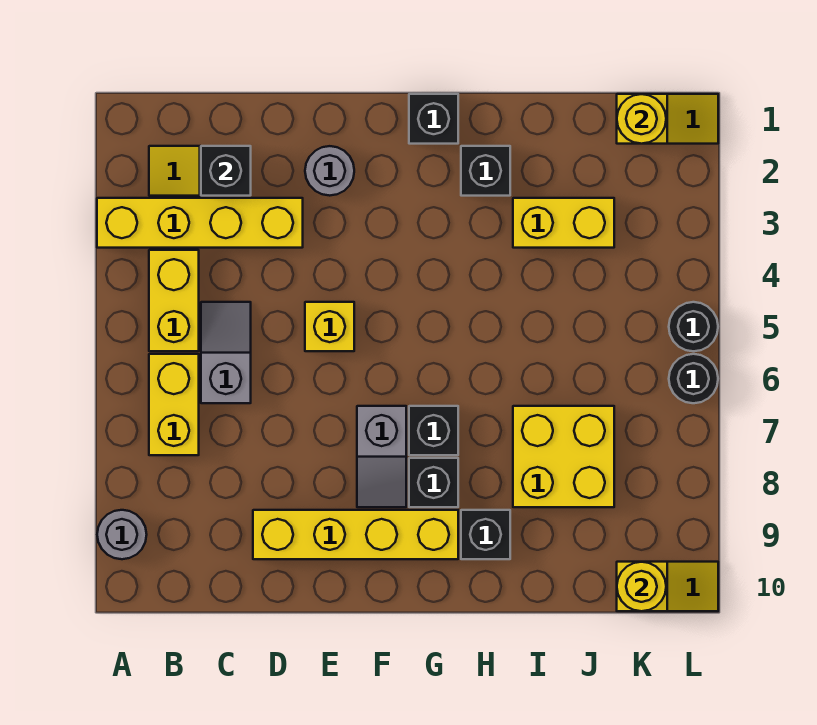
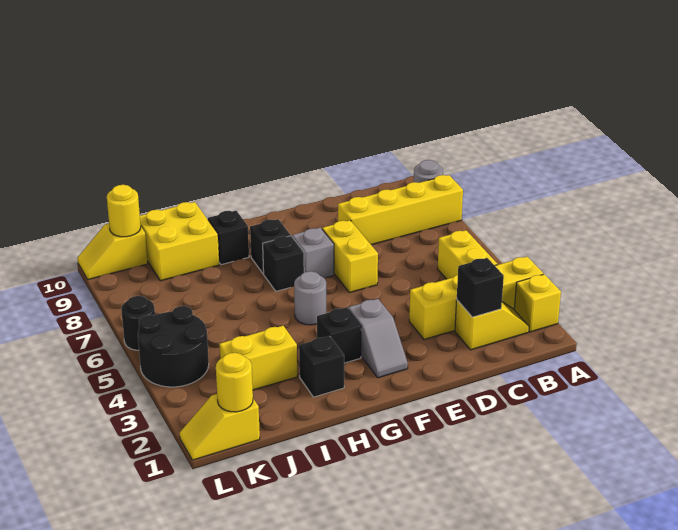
yellow 1x2 brick [149,354,199,455] -> yellow 1x2 brick moved to [322,220,378,293]
grey 1x2 slope [201,302,251,403] -> grey 1x2 slope moved to [348,299,408,378]
yellow 1x4 brick [253,510,458,559] -> yellow 1x4 brick moved to [338,175,463,245]
grey 1x1 round brick [305,146,354,196] -> grey 1x1 round brick moved to [294,271,326,325]
yellow 1x1 brick [305,302,354,351] -> yellow 1x1 brick moved to [514,274,561,332]
black 1x1 brick [409,94,458,144] -> black 1x1 brick moved to [317,308,361,363]
yellow 2x2 brick [513,406,614,507] -> yellow 2x2 brick moved to [140,202,219,281]
black 1x1 round brick [669,302,718,351] -> black 2x2 round brick [138,306,209,387]

